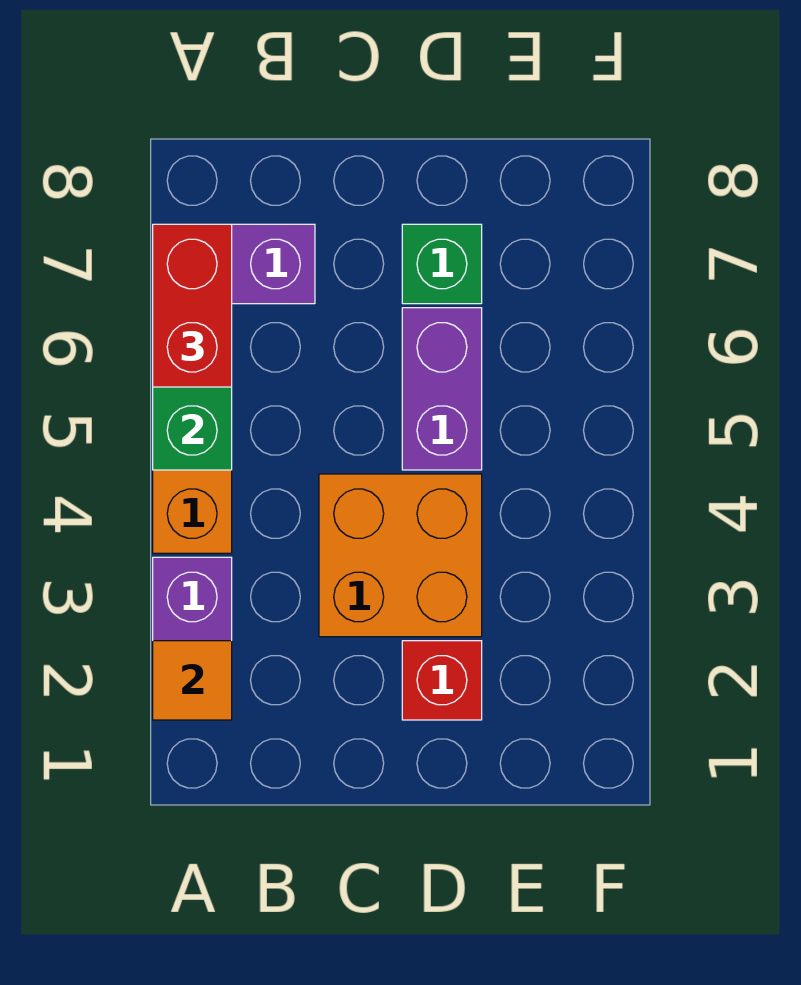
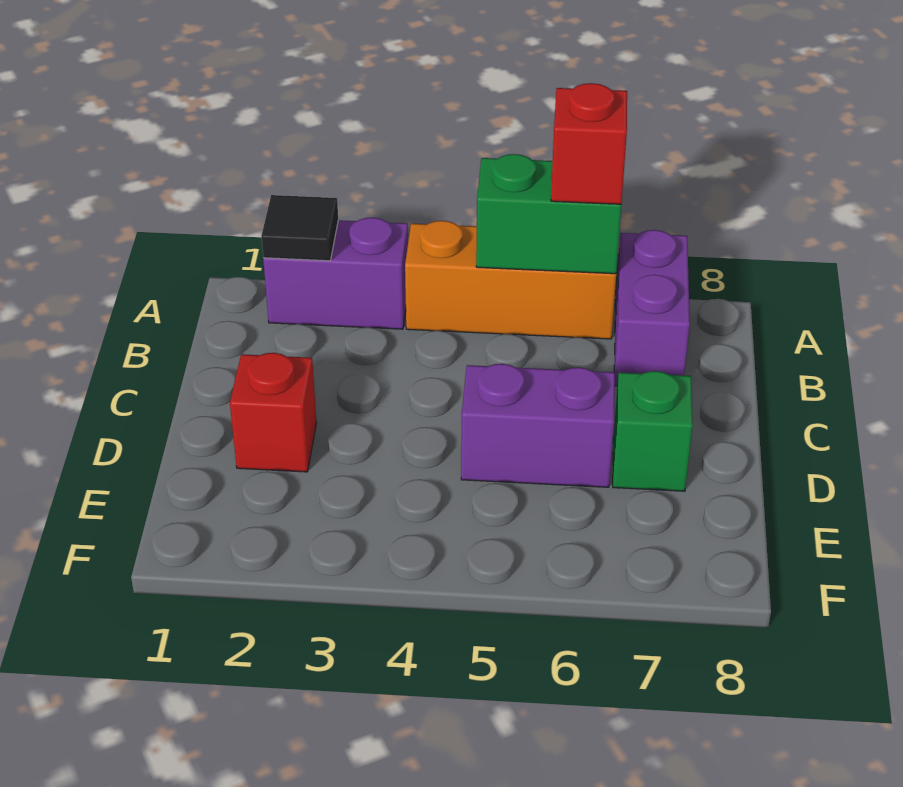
orange 1x1 tile [153,641,232,720] -> black 1x1 tile [261,195,338,261]
red 1x2 brick [153,224,232,387] -> red 1x1 brick [551,83,627,204]
orange 2x2 brick [319,474,482,637] -> none

